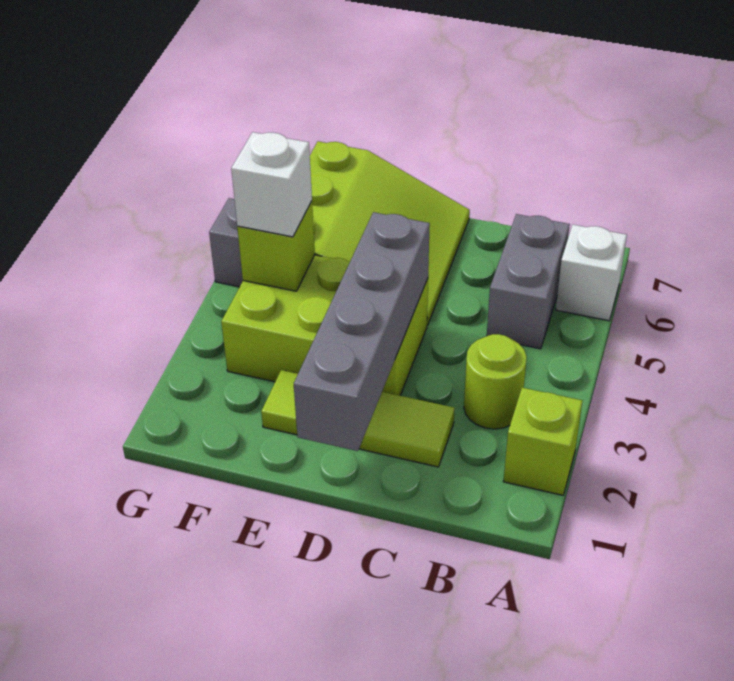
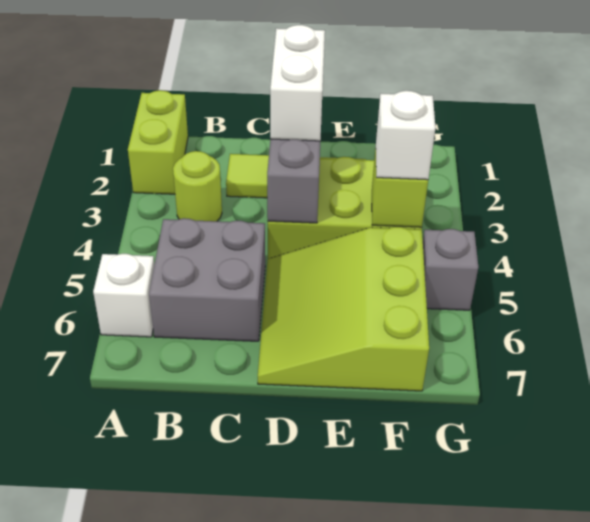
lime 1x1 brick [503,388,582,495] -> lime 1x2 brick [128,90,188,194]
grey 1x2 brick [487,214,570,349] -> grey 2x2 brick [149,218,265,341]
none -> white 1x2 brick [270,25,325,141]

